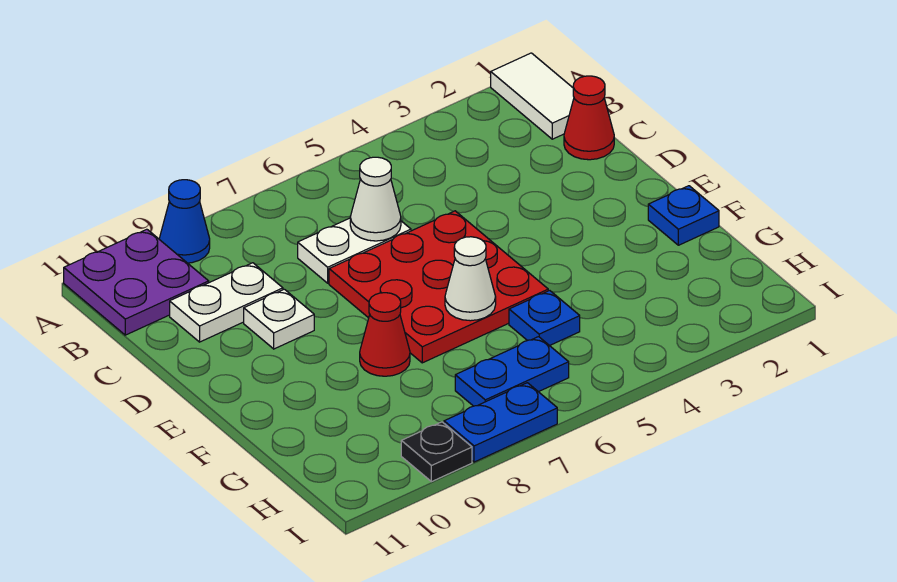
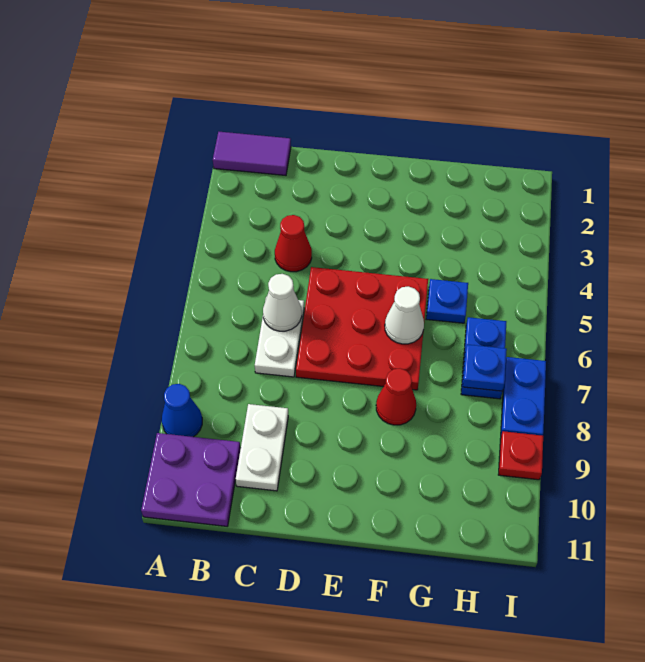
white 1x2 tile [491,53,574,139] -> purple 1x2 tile [213,132,291,175]
red 1x1 cone [564,76,614,160] -> red 1x1 cone moved to [275,215,312,272]
white 1x1 plate [244,289,314,349] -> none
blue 1x1 plate [648,186,719,245] -> blue 1x1 plate moved to [463,344,507,391]
black 1x1 plate [401,422,472,482] -> red 1x1 plate [498,431,543,480]

